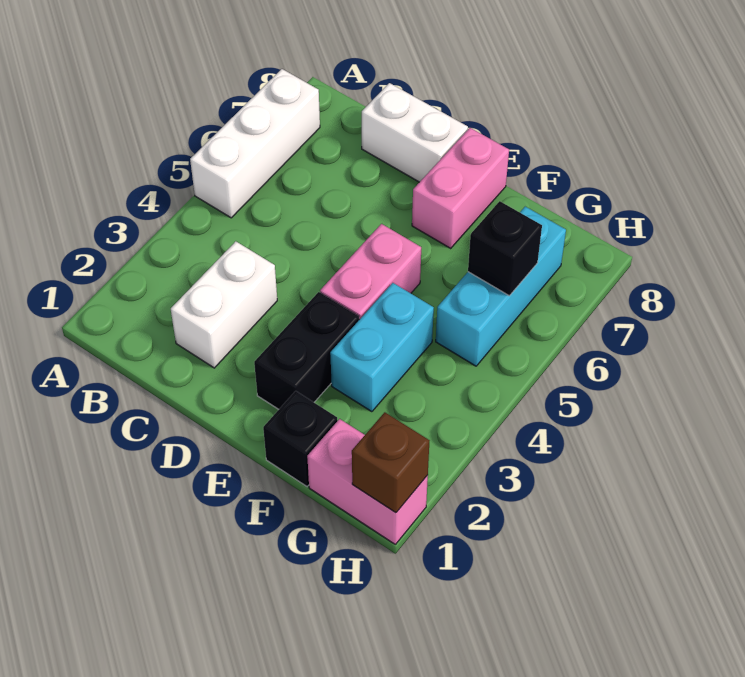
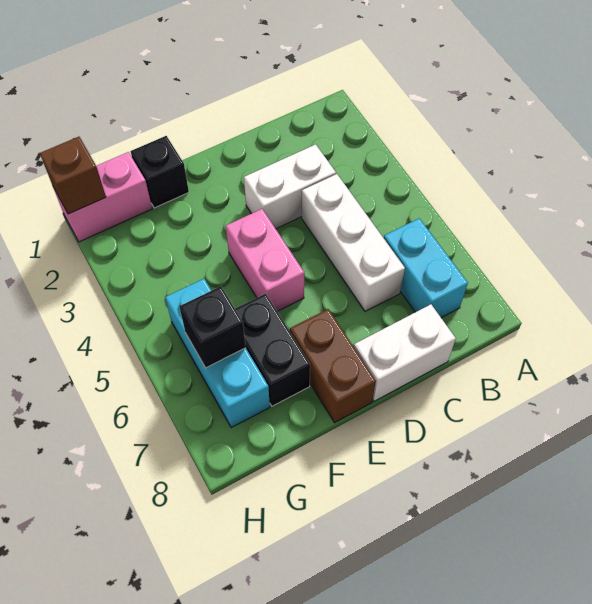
white 1x3 brick [190,69,320,218] -> white 1x3 brick moved to [302,174,405,311]
white 1x2 brick [171,241,277,368] -> white 1x2 brick turned to [244,144,336,229]
black 1x2 brick [254,292,359,409] -> black 1x2 brick moved to [235,294,310,406]
pink 1x2 brick [412,128,509,248] -> brown 1x2 brick [290,309,376,423]
cyan 1x2 brick [330,283,434,412] -> cyan 1x2 brick moved to [384,218,468,318]

